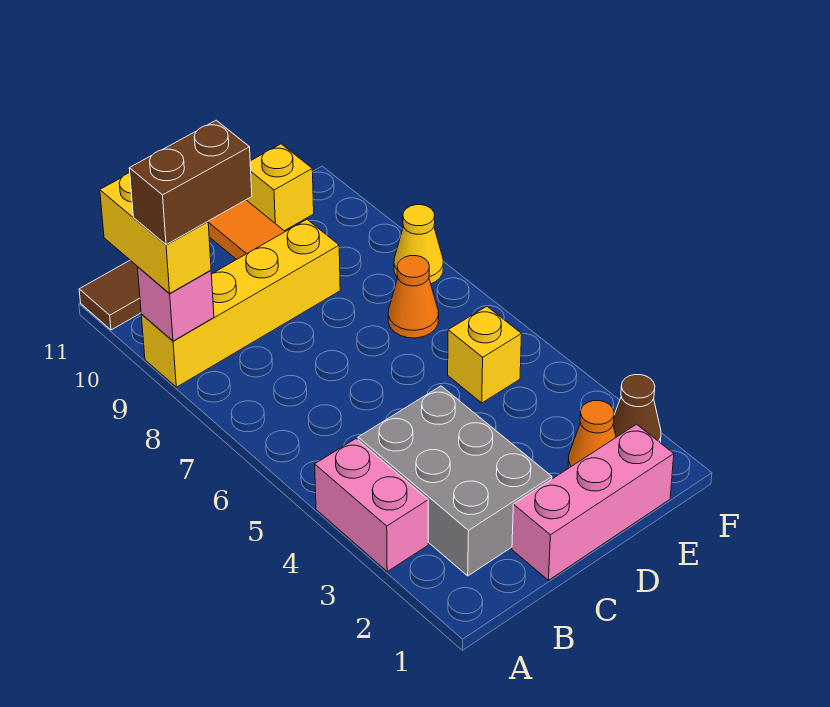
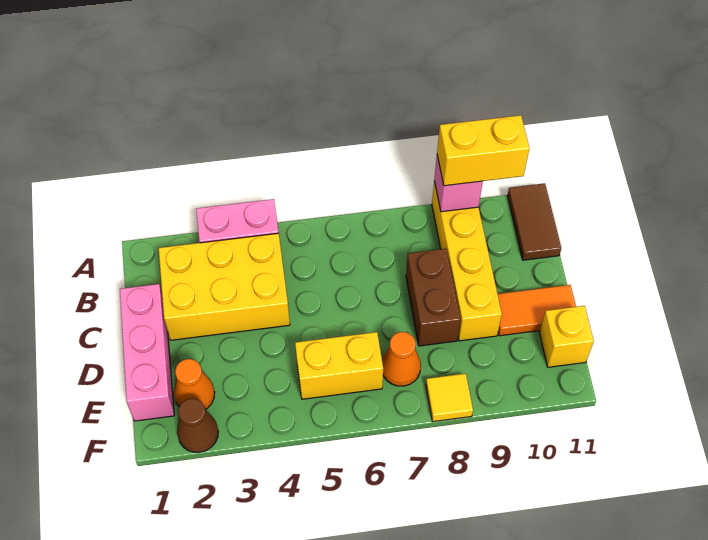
brown 1x2 brick [129,120,252,245] -> brown 1x2 brick moved to [406,249,460,346]
grey 2x3 brick [358,386,552,576] -> yellow 2x3 brick [159,233,290,340]
yellow 1x1 brick [448,306,522,403] -> yellow 1x2 brick [295,332,383,399]
yellow 1x1 cone [394,205,443,284] -> yellow 1x1 tile [426,374,473,422]

